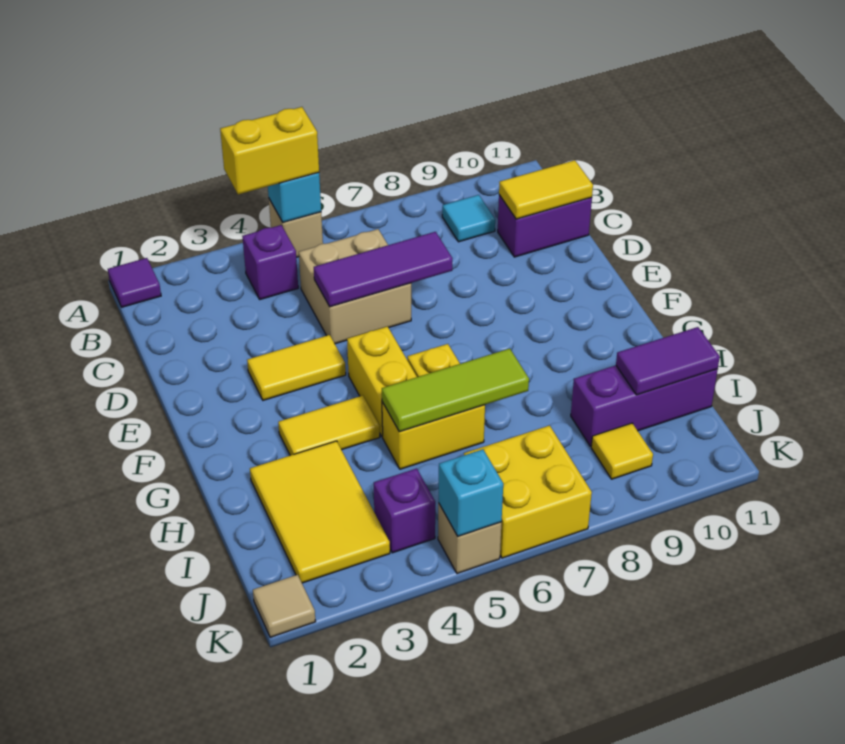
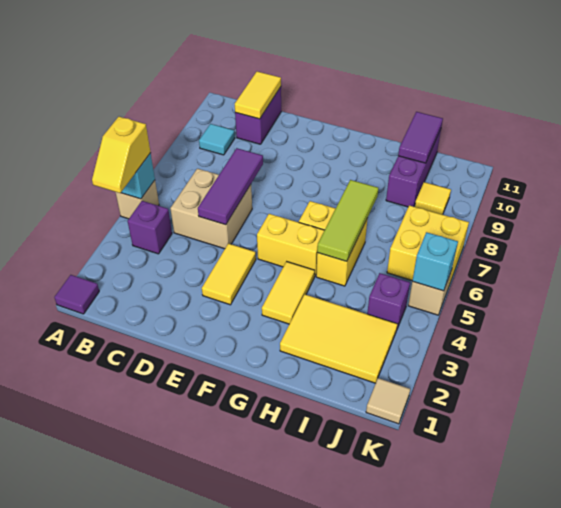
yellow 1x2 brick [220,107,319,194] -> yellow 1x2 slope [92,117,151,193]

